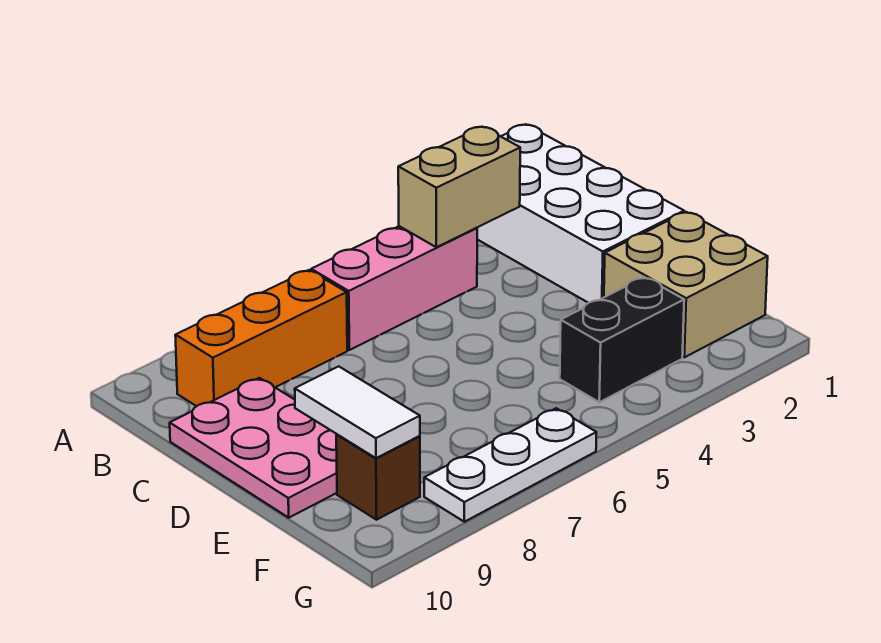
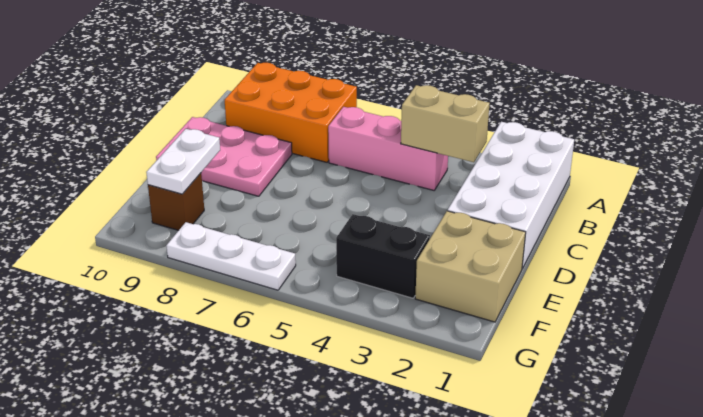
orange 1x3 brick [175,270,347,406] -> orange 2x3 brick [225,63,357,162]
pink 2x3 plate [170,378,337,518] -> pink 2x3 plate turned to [156,117,292,196]
white 1x2 tile [295,366,420,458] -> white 1x2 plate [146,129,220,194]

